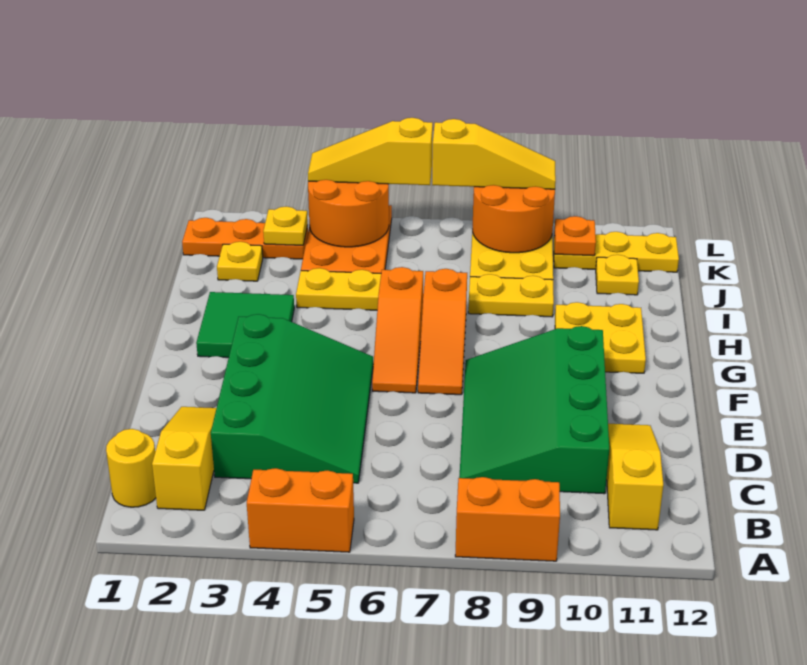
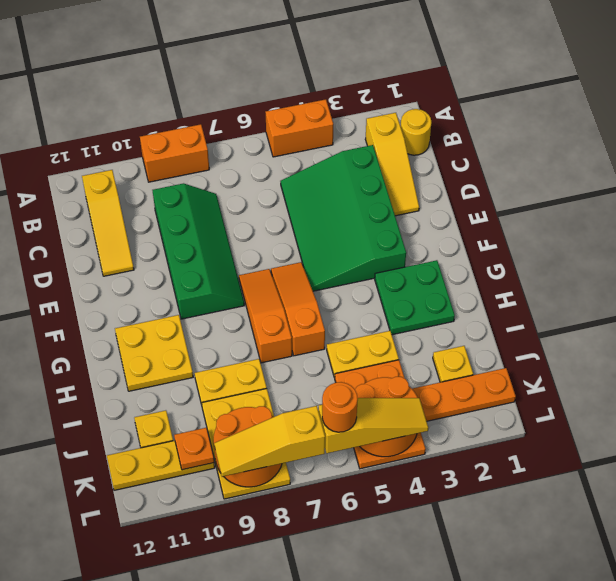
green 3x4 slope [459,326,609,494] -> green 2x4 slope [152,183,244,319]
green 2x2 tile [196,292,294,358] -> green 2x2 plate [375,260,455,335]
yellow 1x1 plate [263,207,308,245] -> none
none -> orange 1x1 round brick [322,382,358,432]

